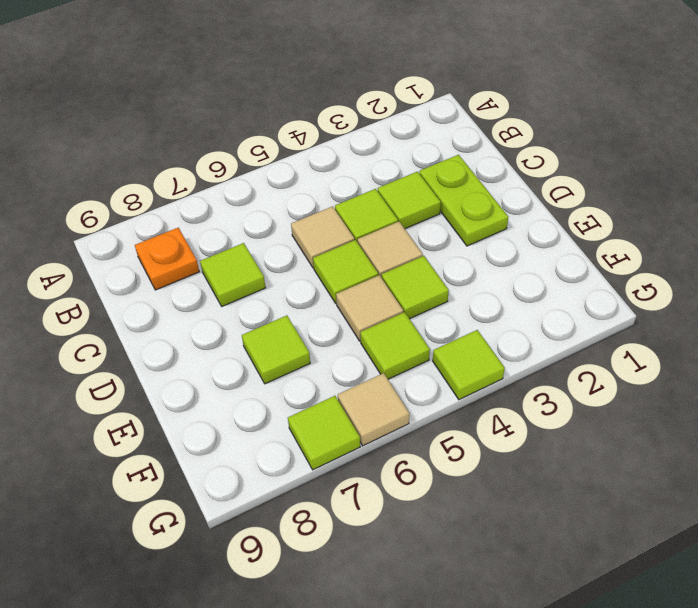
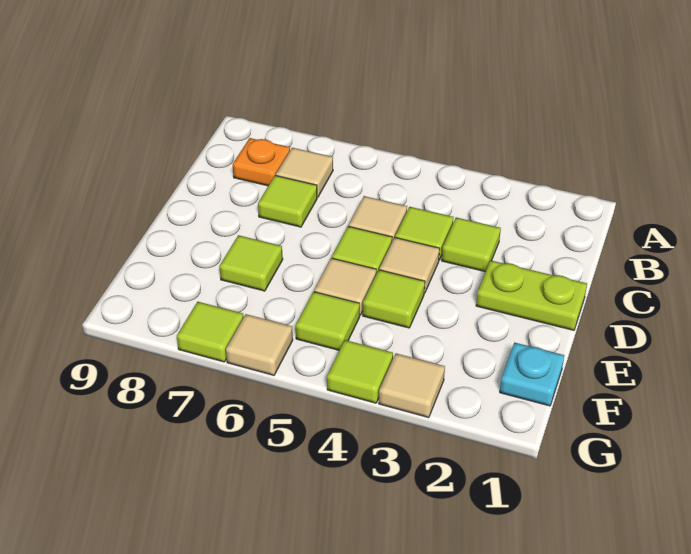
none -> tan 1x1 tile [276,148,333,197]
lime 1x2 plate [419,155,508,246] -> lime 1x2 plate turned to [476,260,587,330]
none -> cyan 1x1 plate [500,343,564,406]
none -> tan 1x1 tile [379,353,445,418]

